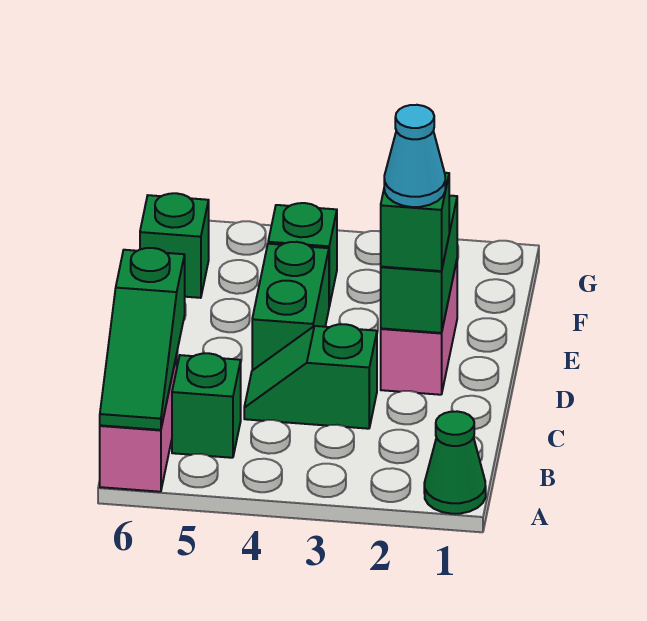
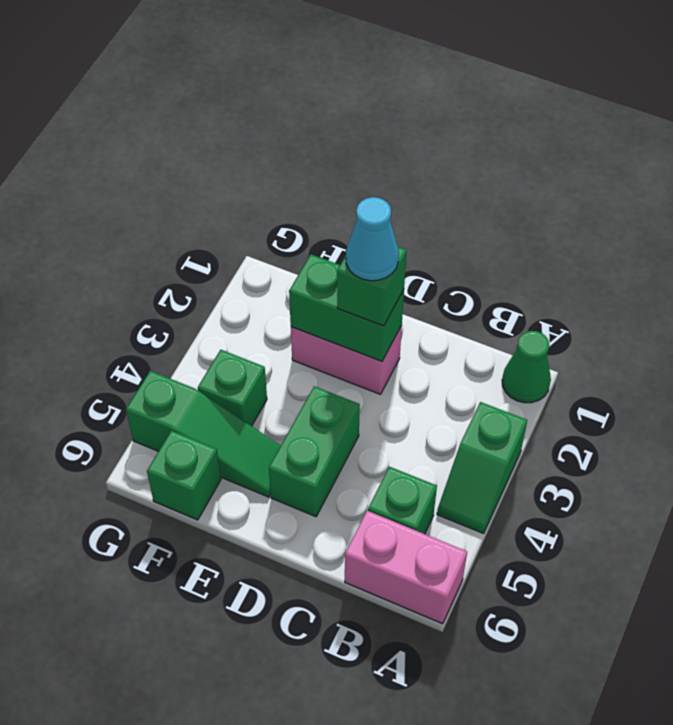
green 1x3 slope [100,248,185,430] -> green 1x3 slope moved to [126,371,281,497]
green 1x2 slope [244,324,377,429] -> green 1x2 slope moved to [437,402,527,533]
green 1x2 brick [252,242,329,370] -> green 1x2 brick turned to [269,386,360,517]

